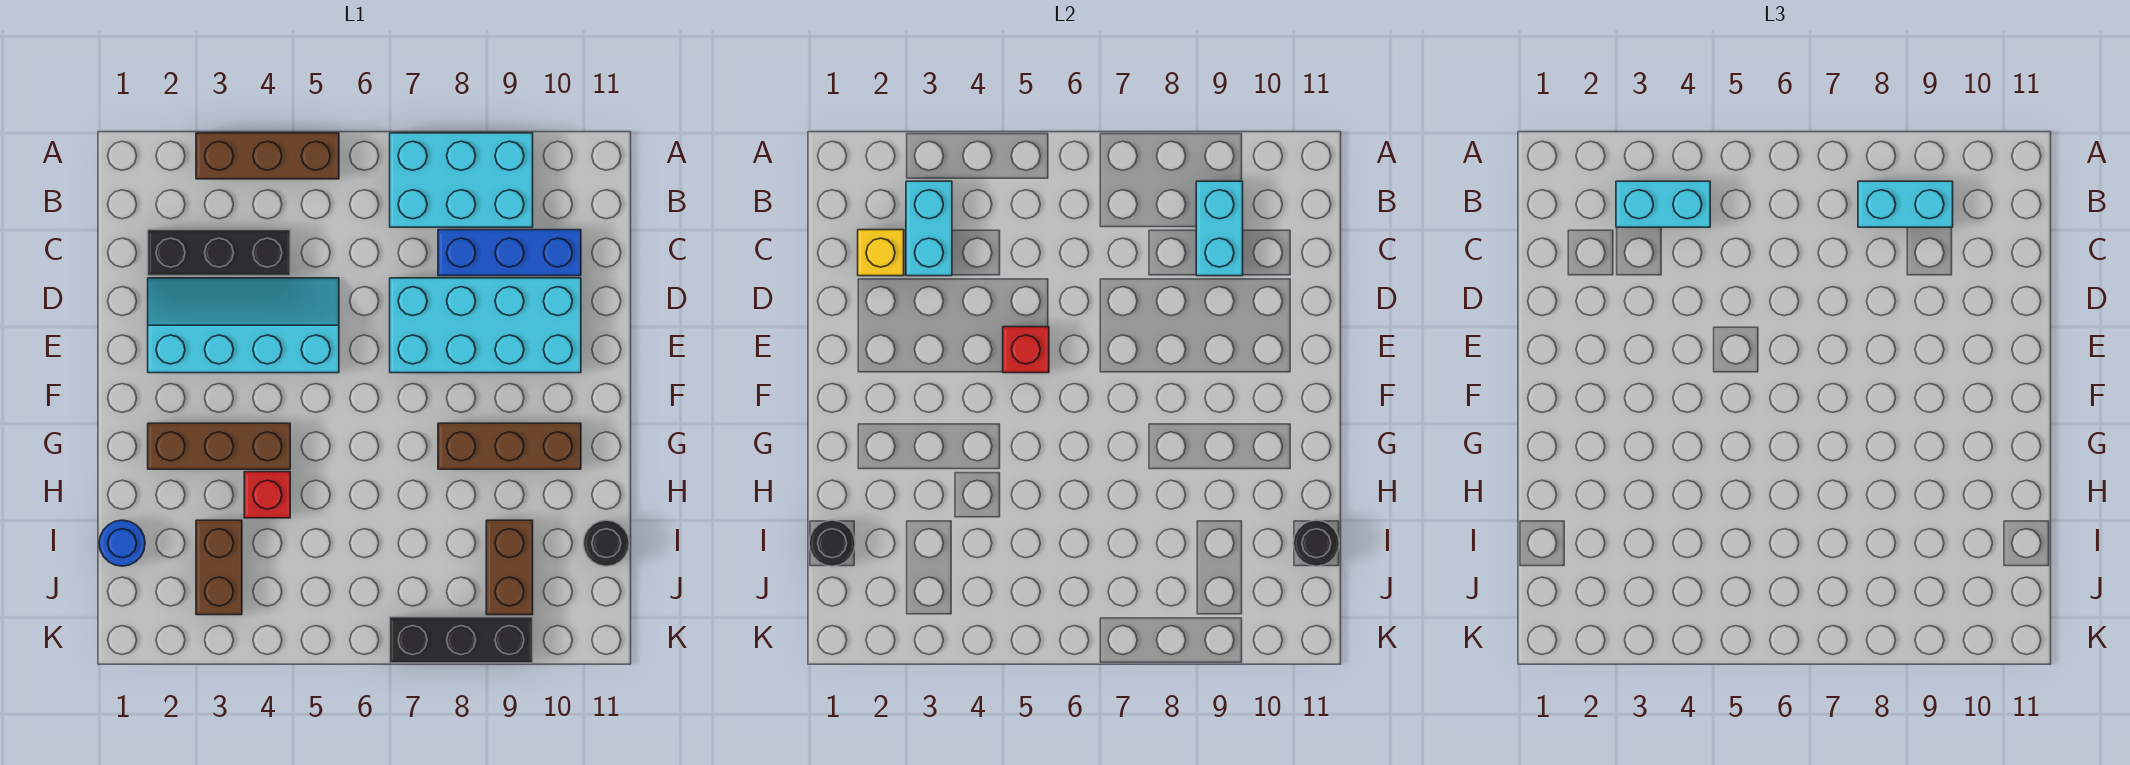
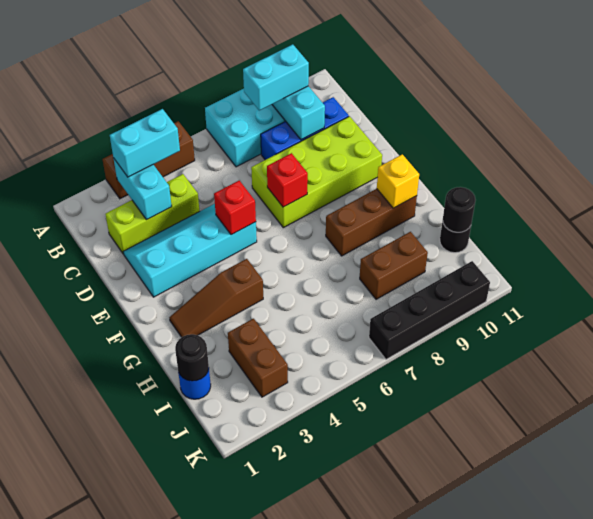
black 1x3 brick [148,230,290,276] -> lime 1x3 brick [105,174,200,254]
yellow 1x1 brick [858,230,904,276] -> yellow 1x1 brick moved to [377,154,419,208]
cyan 2x4 brick [390,278,581,373] -> lime 2x4 brick [251,116,382,228]
brown 1x3 brick [148,423,290,469] -> brown 1x3 slope [169,259,263,337]
red 1x1 brick [244,472,290,518] -> red 1x1 brick moved to [267,153,308,207]
brown 1x2 brick [486,520,533,615] -> brown 1x2 brick turned to [360,232,428,299]
black 1x3 brick [390,617,533,663] -> black 1x4 brick [369,261,490,359]

